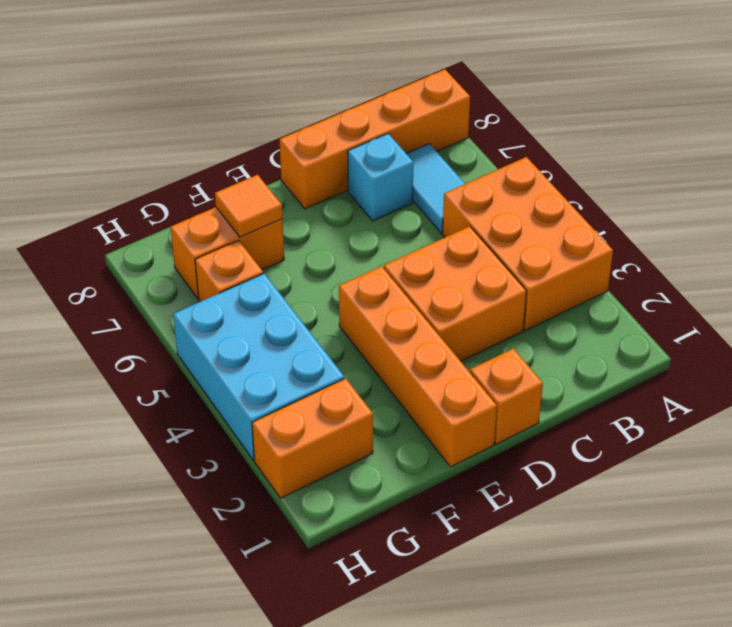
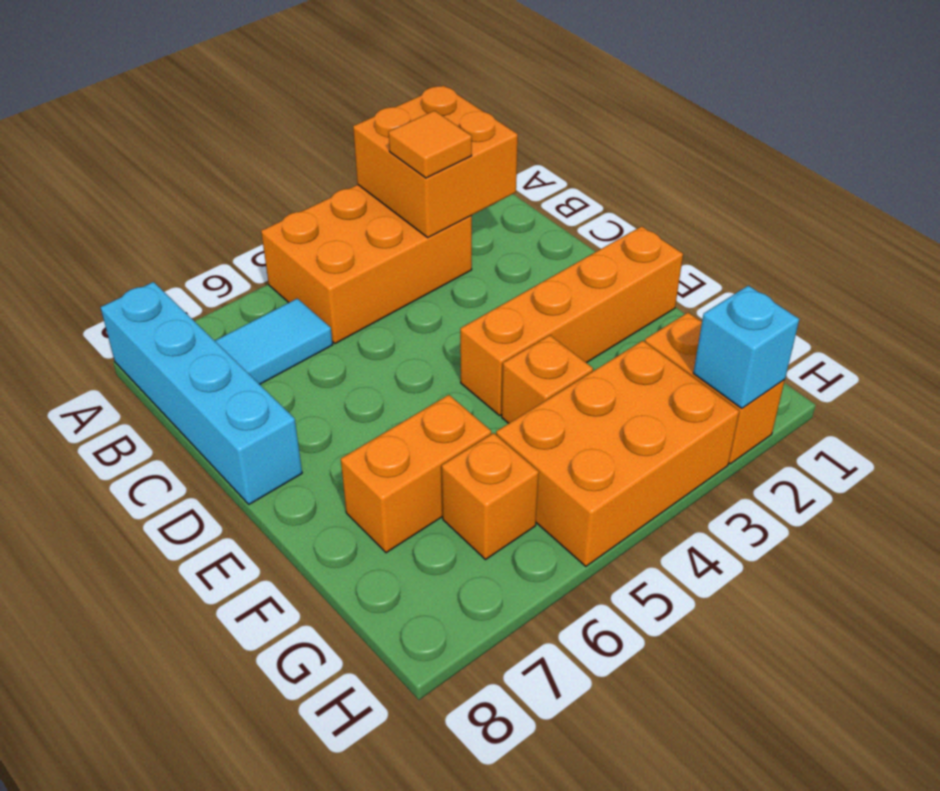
orange 1x4 brick [280,69,470,209] -> cyan 1x4 brick [101,282,302,504]
orange 2x2 brick [384,226,527,361] -> orange 2x2 brick moved to [353,85,518,237]
cyan 1x1 brick [348,133,414,221] -> cyan 1x1 brick moved to [693,286,799,409]
orange 1x1 brick [470,349,543,444] -> orange 1x1 brick moved to [502,335,593,423]
orange 1x2 brick [171,207,284,298] -> orange 1x2 brick turned to [341,395,491,553]
orange 1x1 tile [215,175,283,237] -> orange 1x1 tile moved to [389,111,472,178]
cyan 2x3 brick [173,273,344,460] -> orange 2x3 brick [496,341,739,566]

